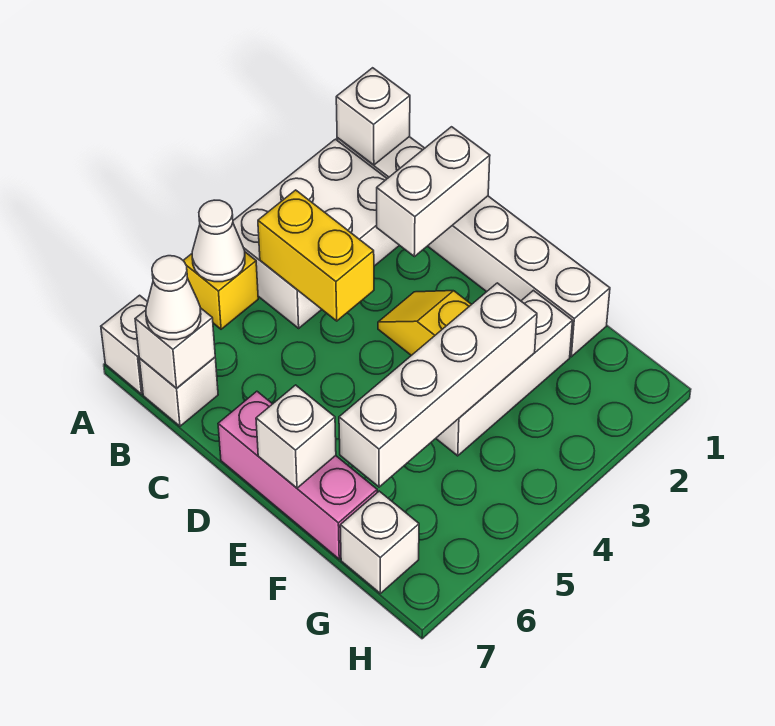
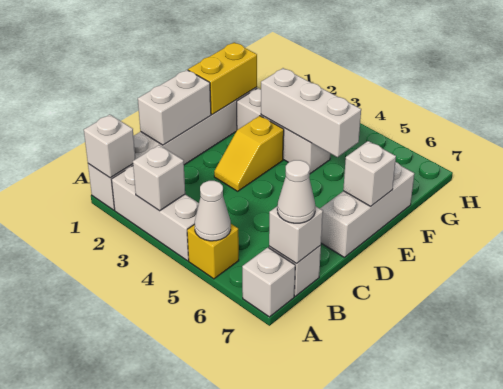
white 2x3 brick [233,139,399,328] -> white 1x3 brick [111,166,199,261]
yellow 1x2 brick [258,190,374,321] -> yellow 1x2 brick moved to [188,42,257,115]
white 1x2 brick [377,127,490,257] -> white 1x2 brick turned to [138,70,211,145]
pink 1x3 brick [218,391,377,559] -> white 1x3 brick [320,162,414,257]
white 1x4 brick [339,283,537,487] -> white 1x3 brick [261,68,361,157]
white 1x1 brick [340,491,419,593] -> white 1x1 brick moved to [133,145,185,211]

